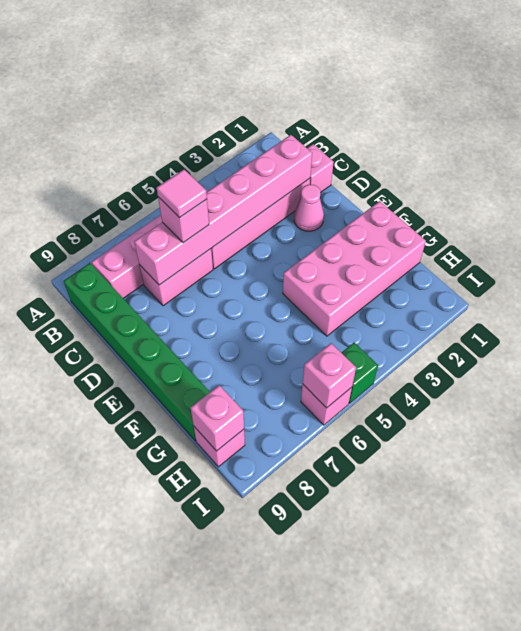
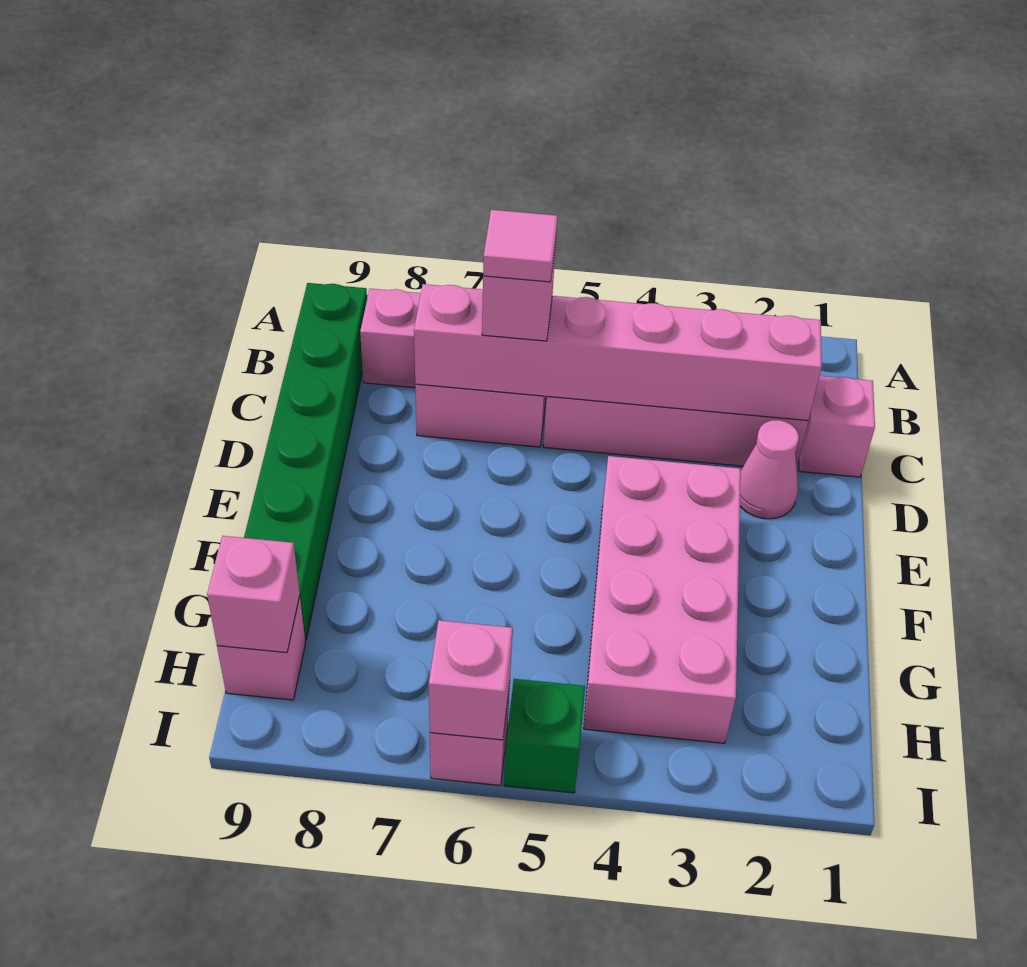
pink 2x4 brick [283,201,426,336] -> pink 2x4 brick turned to [584,456,741,743]

